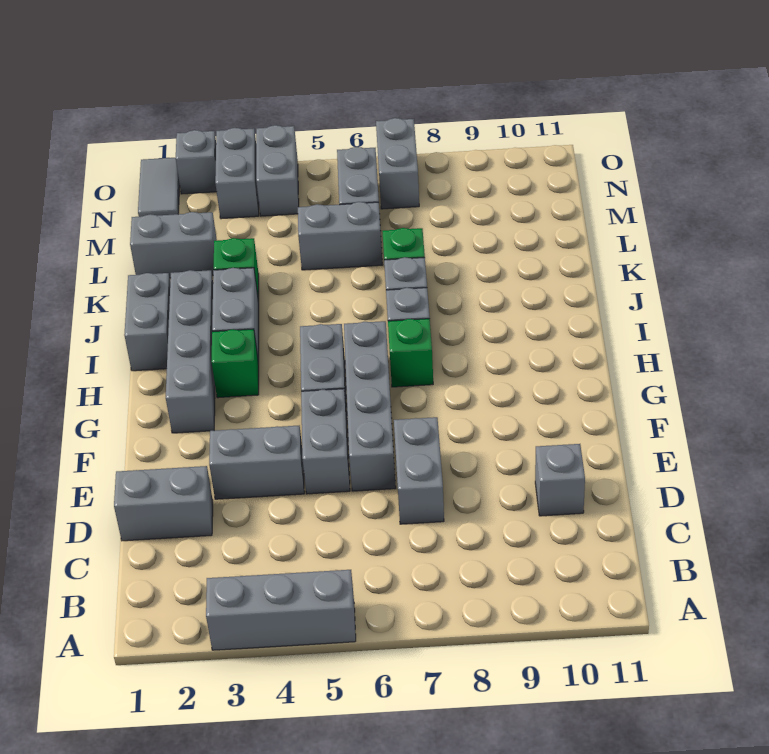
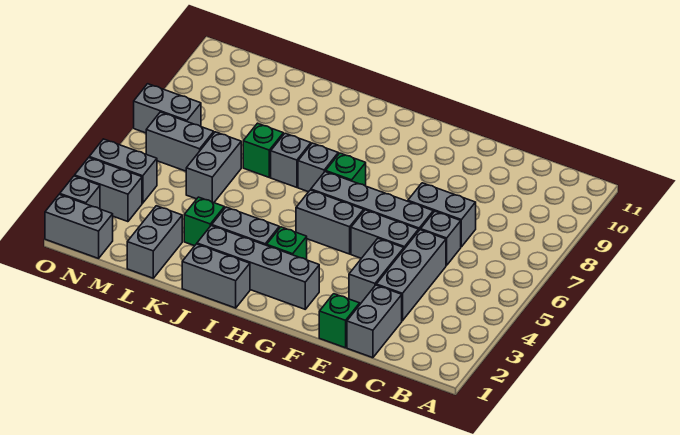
grey 1x3 brick [206,570,356,650] -> grey 1x3 brick moved to [376,230,446,321]
grey 1x1 brick [535,444,585,516] -> grey 1x1 brick moved to [421,211,461,265]
none -> green 1x1 brick [319,294,360,348]
grey 1x2 tile [138,158,180,217] -> grey 1x2 brick [45,194,113,258]

